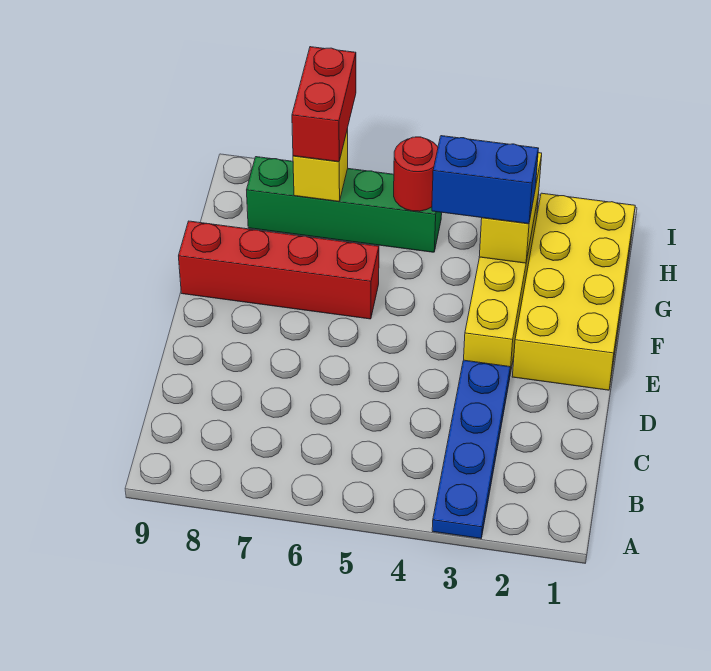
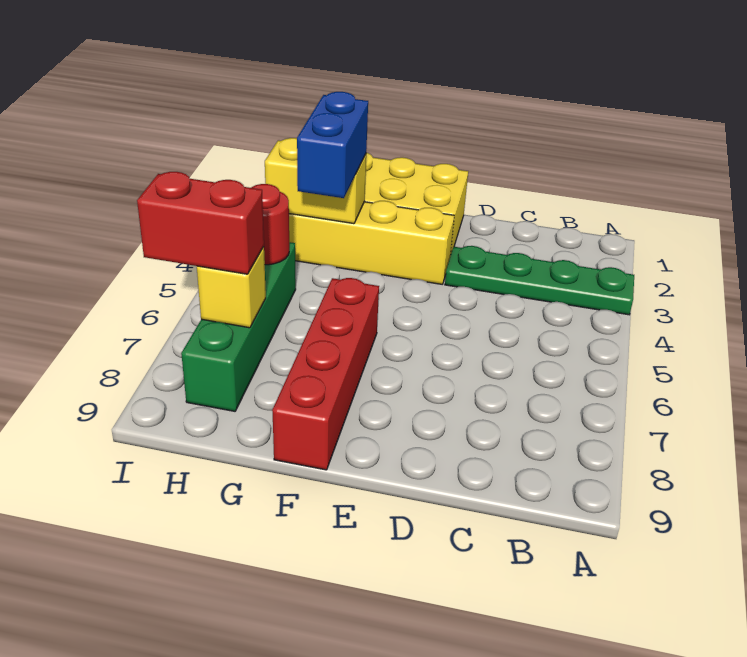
blue 1x4 plate [432,360,510,538] -> green 1x4 plate [445,246,634,315]

